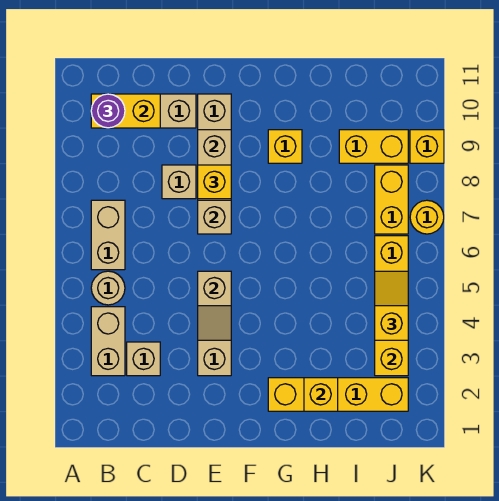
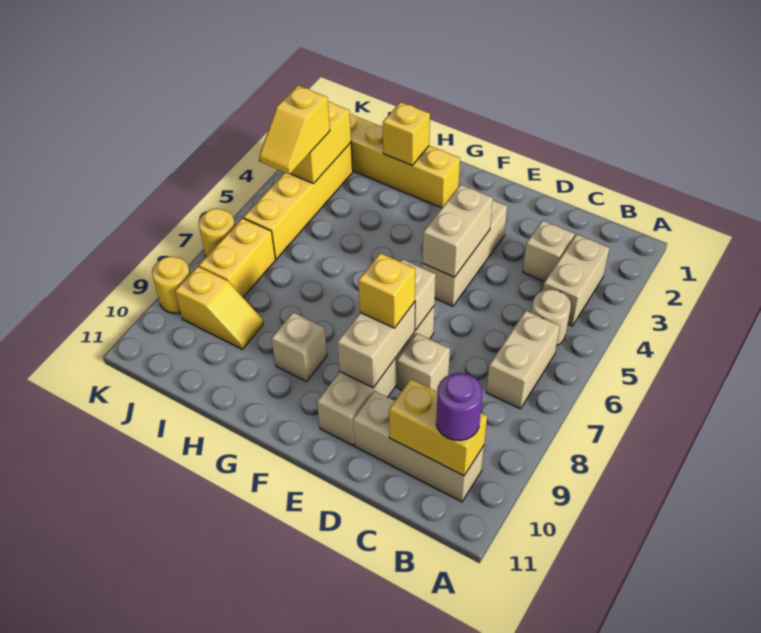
tan 1x2 slope [198,271,231,340] -> tan 1x2 brick [423,184,493,277]
yellow 1x1 brick [268,130,302,163] -> tan 1x1 brick [271,312,327,381]
yellow 1x2 brick [339,130,408,163] -> yellow 1x2 slope [175,267,263,349]
yellow 1x1 brick [410,130,444,163] -> yellow 1x1 round brick [152,257,190,313]

